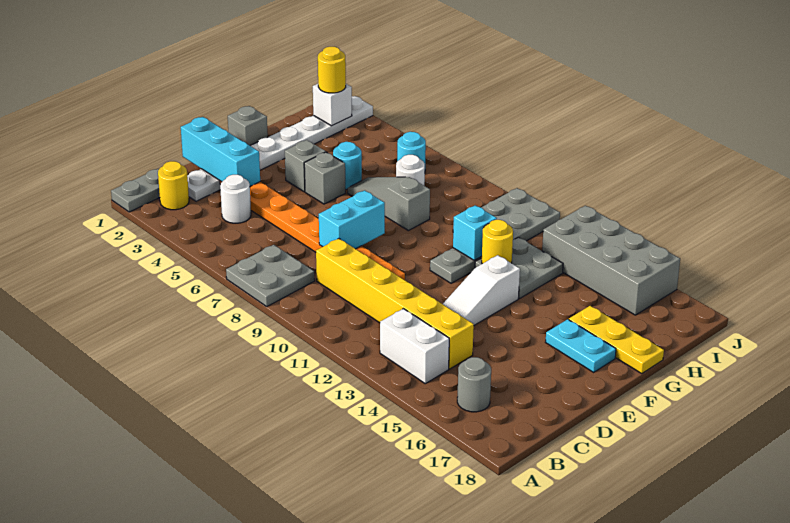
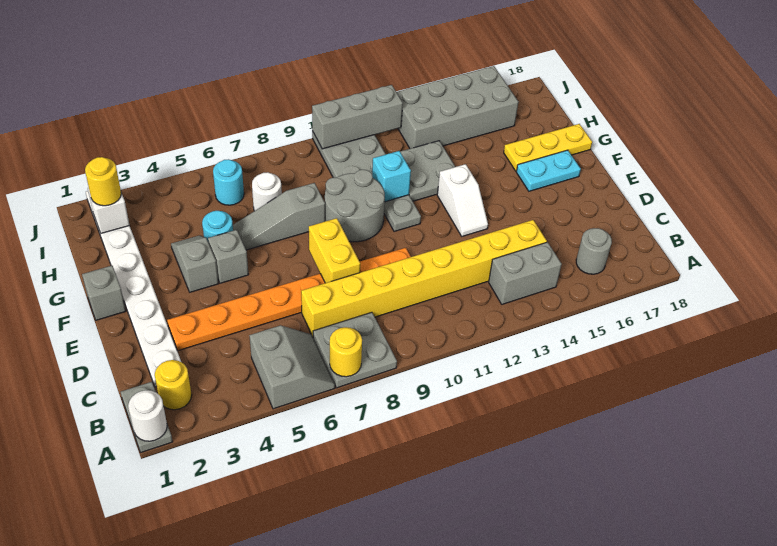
none -> grey 2x2 slope [249,325,335,409]
white 1x2 brick [380,309,449,384] -> grey 1x2 brick [489,242,562,304]
white 1x1 round brick [220,175,251,223] -> white 1x1 round brick moved to [128,390,167,441]
yellow 1x6 brick [316,239,474,369] -> yellow 1x8 brick [301,220,547,336]
cyan 1x3 brick [181,117,260,186] -> none
cyan 1x2 brick [319,190,385,249] -> yellow 1x2 brick [309,218,360,283]
white 1x3 slope [443,255,520,325] -> white 1x2 slope [437,164,488,236]
none -> grey 2x2 round brick [325,170,385,242]
yellow 1x1 round brick [482,220,513,264] -> yellow 1x1 round brick moved to [330,327,362,377]
none -> grey 1x3 brick [312,85,403,149]

